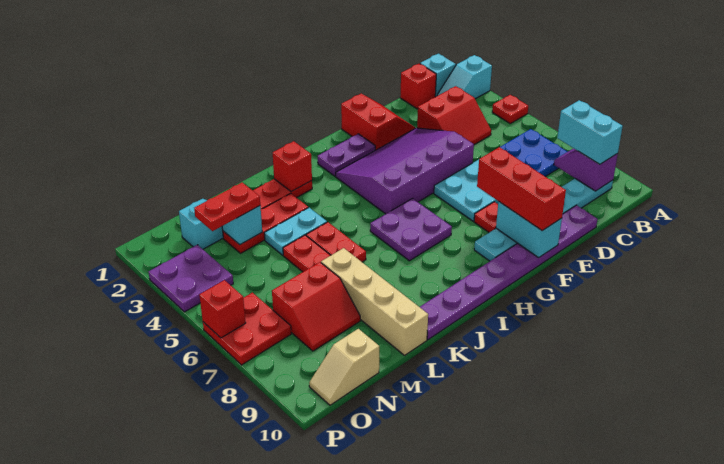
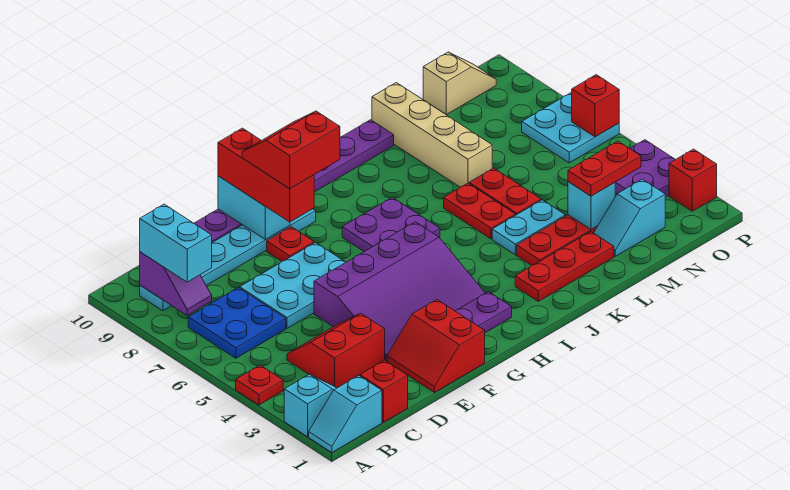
red 1x1 brick [273,141,312,192] -> red 1x1 brick moved to [669,149,717,211]
red 2x2 slope [272,262,360,351] -> red 2x2 slope moved to [242,111,340,189]
red 2x2 plate [203,293,291,365] -> cyan 2x2 plate [522,92,619,163]

